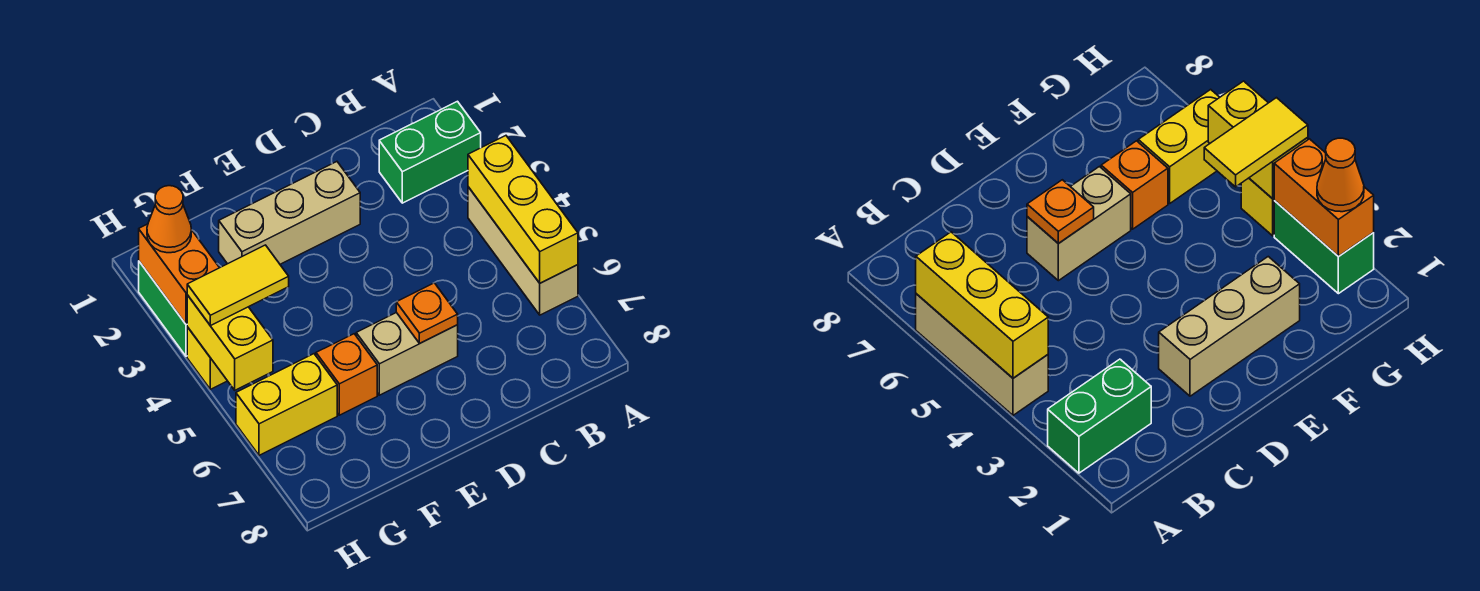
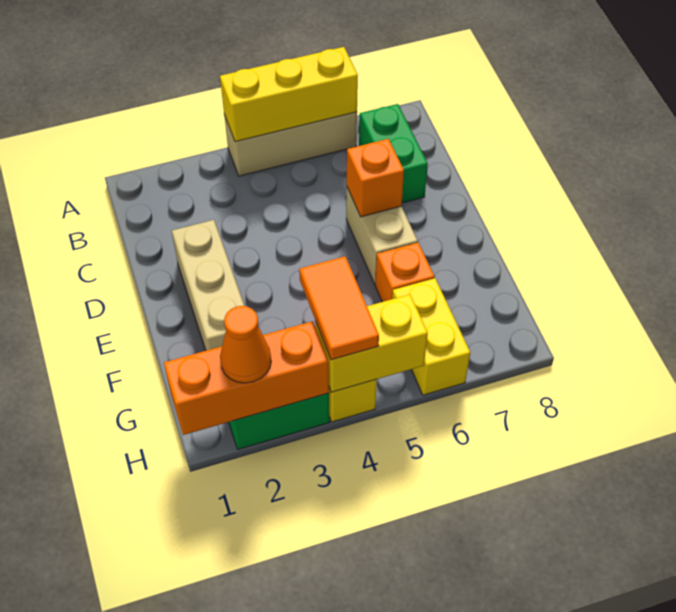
green 1x2 brick [379,101,481,203] -> green 1x2 brick moved to [359,104,428,203]
orange 1x1 plate [396,283,458,343] -> orange 1x1 brick [347,139,404,217]
yellow 1x2 tile [187,245,289,326] -> orange 1x2 tile [299,256,379,360]
orange 1x2 brick [139,224,219,325] -> orange 1x3 brick [164,321,329,435]

